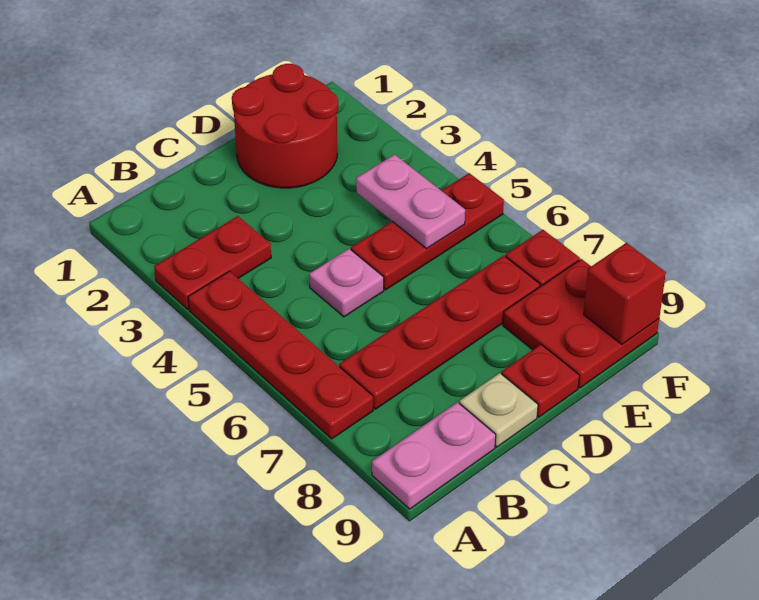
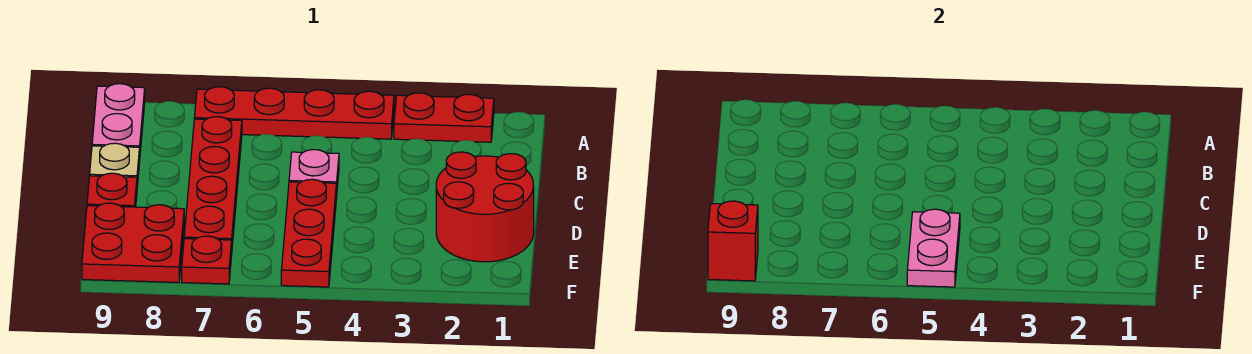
red 1x2 plate [154,216,271,309] -> red 1x2 plate turned to [394,93,494,142]
pink 1x2 plate [356,155,465,248] -> pink 1x2 plate turned to [907,209,960,287]

